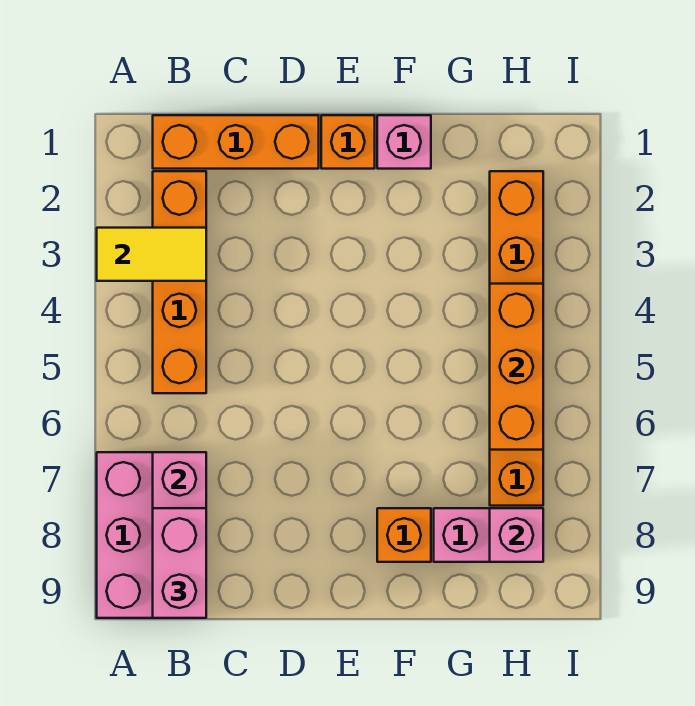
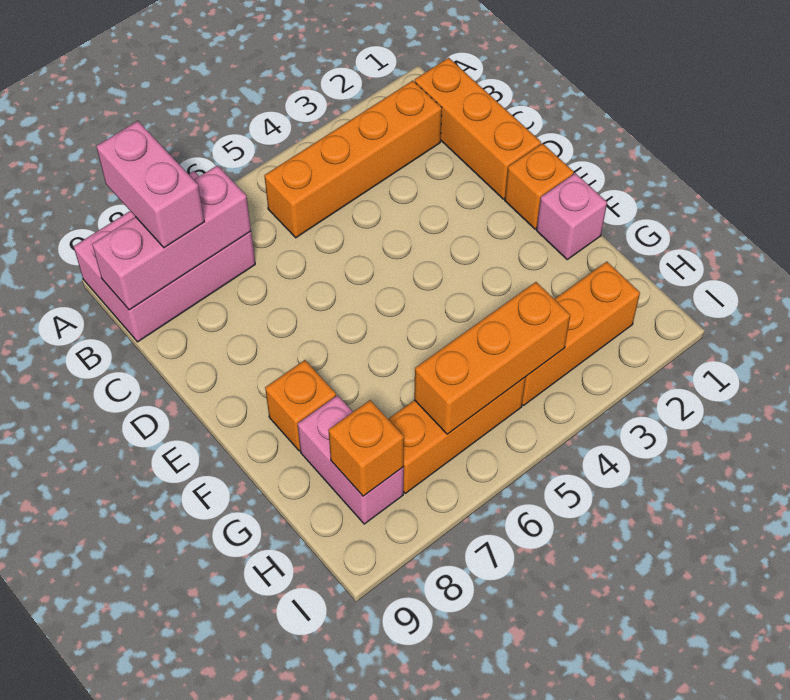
yellow 1x2 tile [97,228,206,281] -> none
pink 1x2 brick [153,508,206,618] -> pink 1x2 brick turned to [96,121,204,248]
pink 1x1 brick [490,508,543,562] -> orange 1x1 brick [328,400,404,496]

